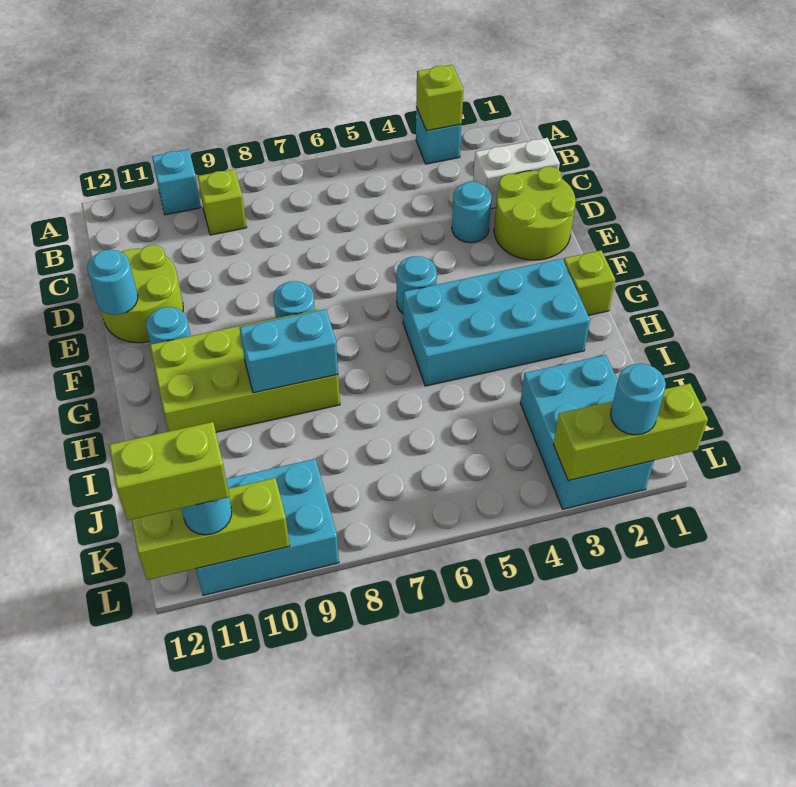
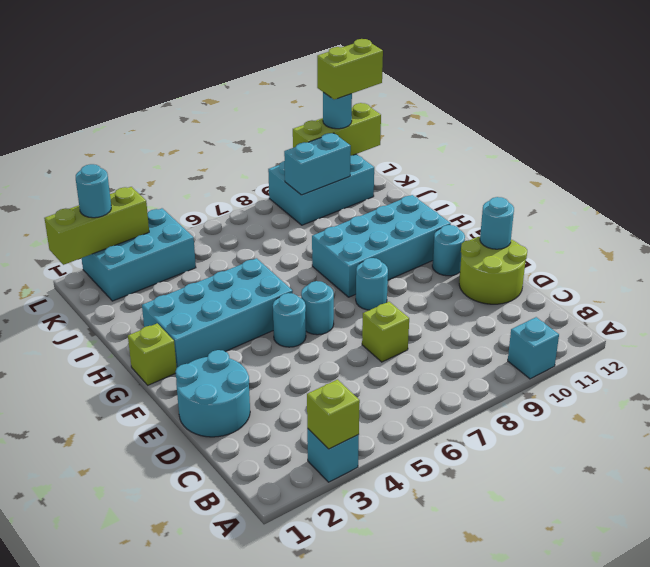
lime 1x1 brick [198,169,247,235] -> lime 1x1 brick moved to [362,302,409,362]
white 1x2 brick [473,138,560,209] -> none
lime 2x2 round brick [494,167,576,260] -> cyan 2x2 round brick [175,350,250,437]
cyan 1x1 round brick [452,182,492,243] -> cyan 1x1 round brick moved to [301,281,334,335]
lime 2x4 brick [150,310,340,432] -> cyan 2x4 brick [312,195,451,297]
cyan 1x2 brick [240,309,338,393] -> cyan 1x2 brick moved to [284,133,351,195]
cyan 2x3 brick [520,355,654,509] -> cyan 2x3 brick turned to [82,208,196,301]

